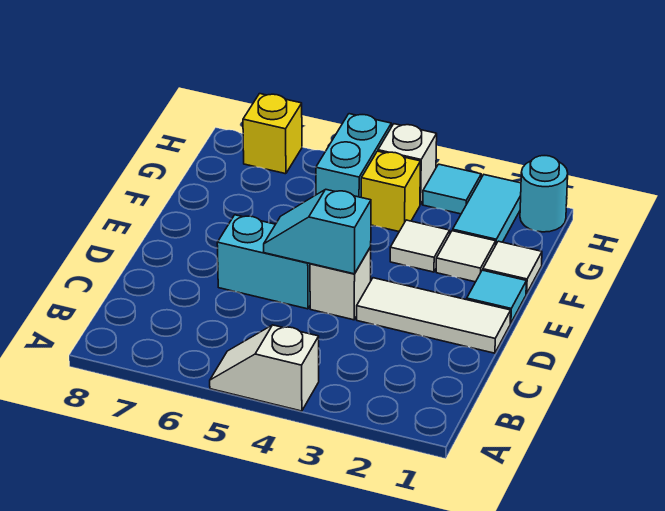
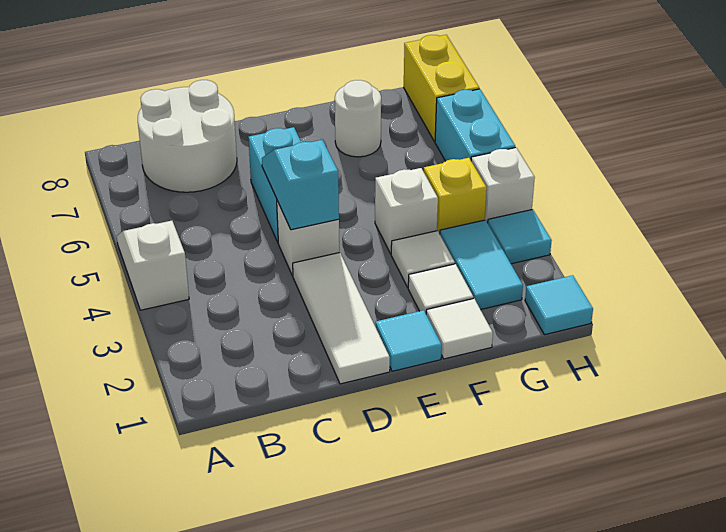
none -> white 2x2 round brick [138,80,237,192]
none -> white 1x1 brick [375,168,438,254]
none -> white 1x1 round brick [335,80,381,157]
cyan 1x2 tile [453,175,521,244] -> cyan 1x2 tile turned to [440,220,523,310]
cyan 1x2 brick [316,114,391,197] -> cyan 1x2 brick turned to [435,89,515,161]
cyan 1x1 round brick [520,156,568,232] -> cyan 1x1 tile [525,275,593,335]
yellow 1x1 brick [243,94,302,174] -> yellow 1x2 brick [404,35,479,141]

